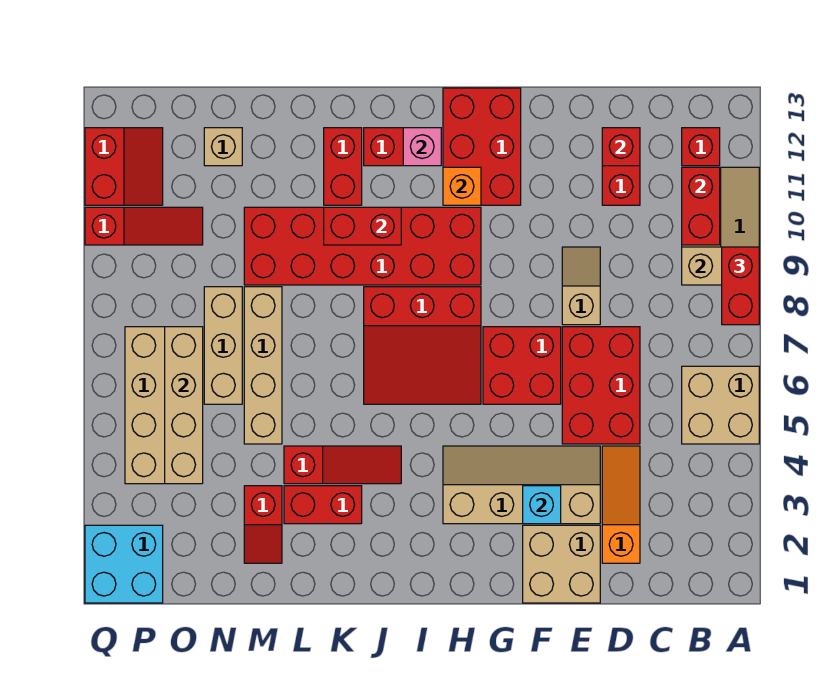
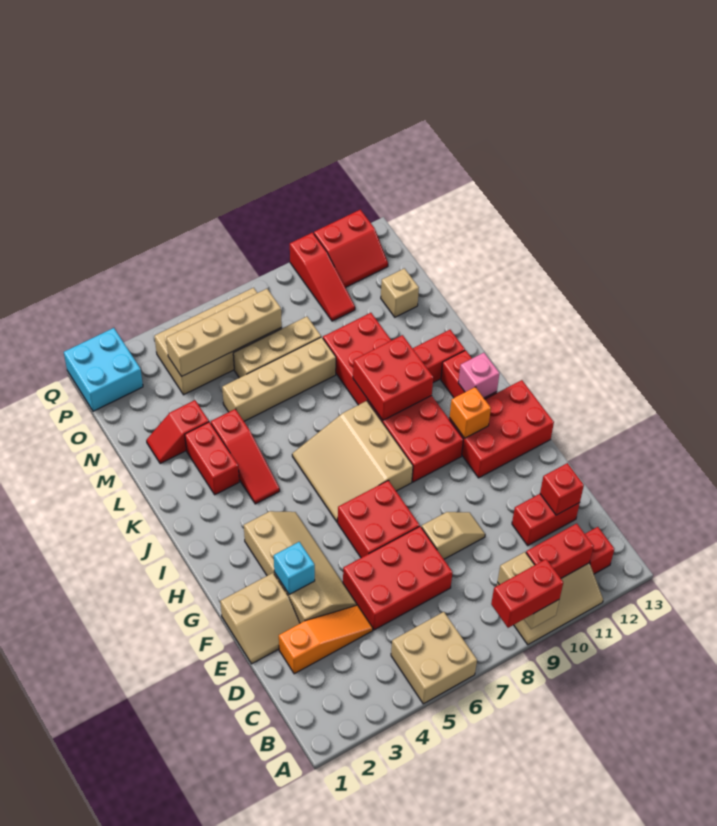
tan 2x2 brick [523,525,600,603] -> tan 2x2 slope [220,573,300,664]
red 3x3 slope [364,287,481,404] -> tan 3x3 slope [292,401,413,522]
red 1x2 brick [324,207,401,245] -> red 2x2 brick [353,335,433,420]

